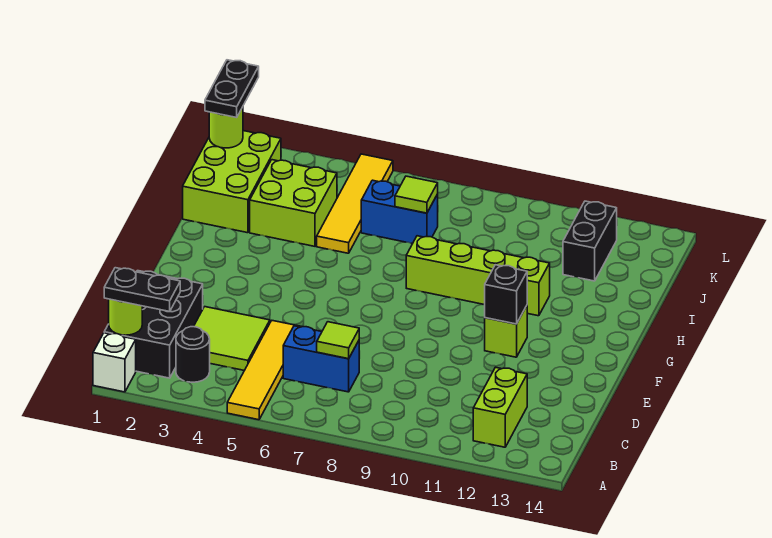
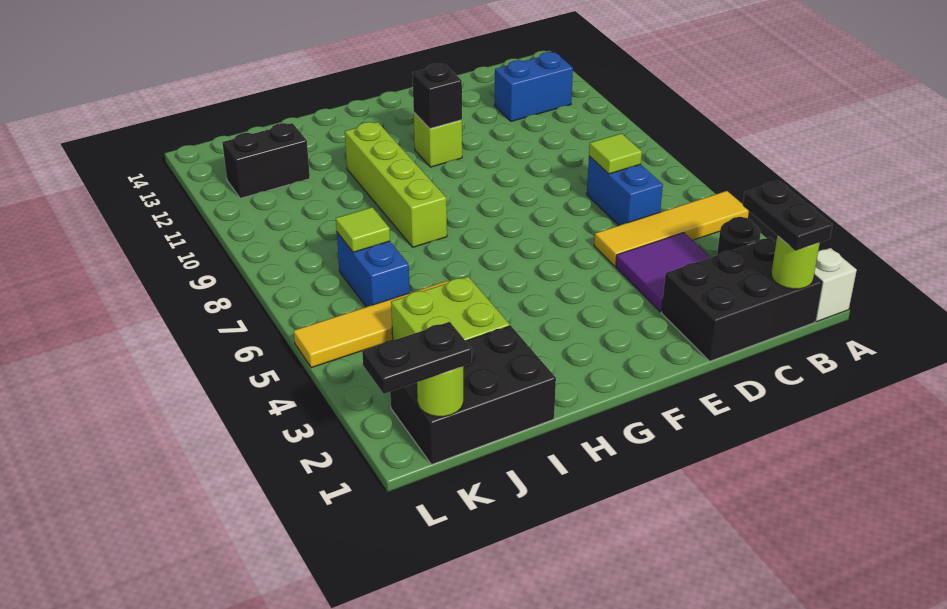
lime 1x2 brick [473,367,527,447] -> blue 1x2 brick [495,52,573,121]
lime 2x2 tile [194,307,270,371] -> purple 2x2 tile [616,233,711,312]
lime 2x3 brick [183,131,281,233] -> black 2x3 brick [390,326,556,465]

